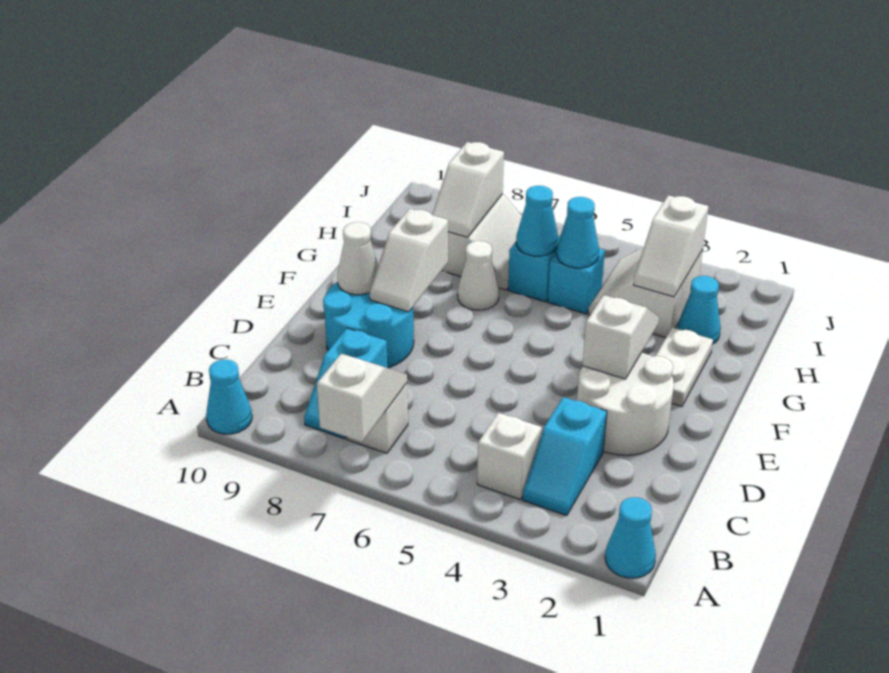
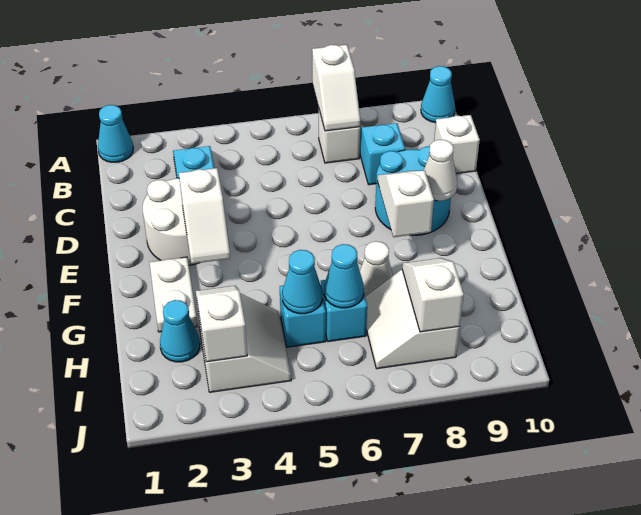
white 1x1 brick [477,413,542,499] -> white 1x1 brick moved to [434,115,480,174]

